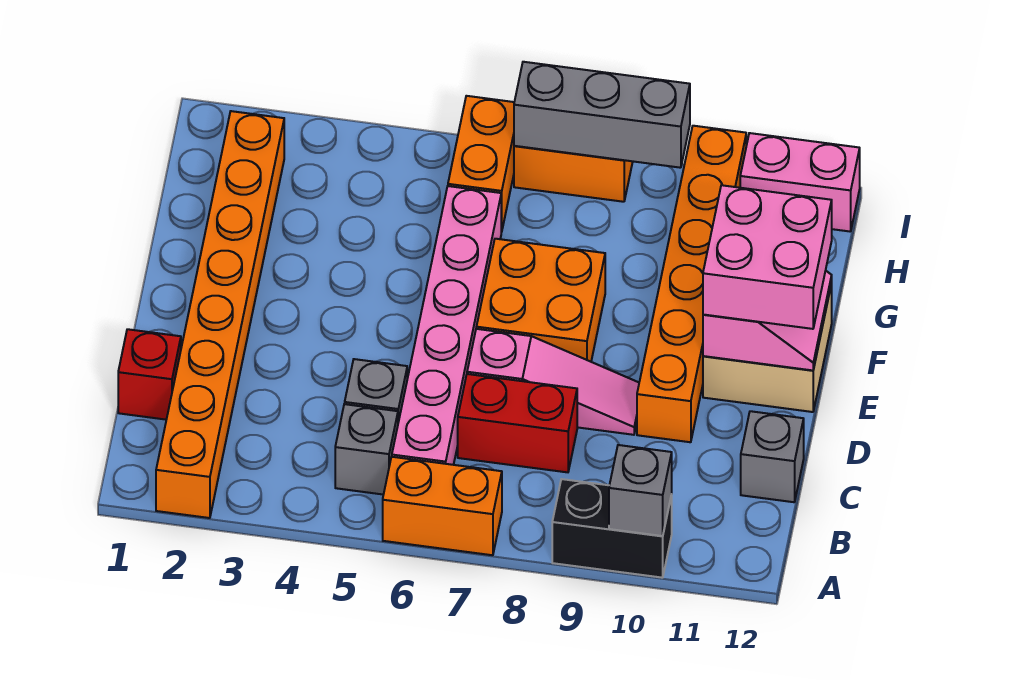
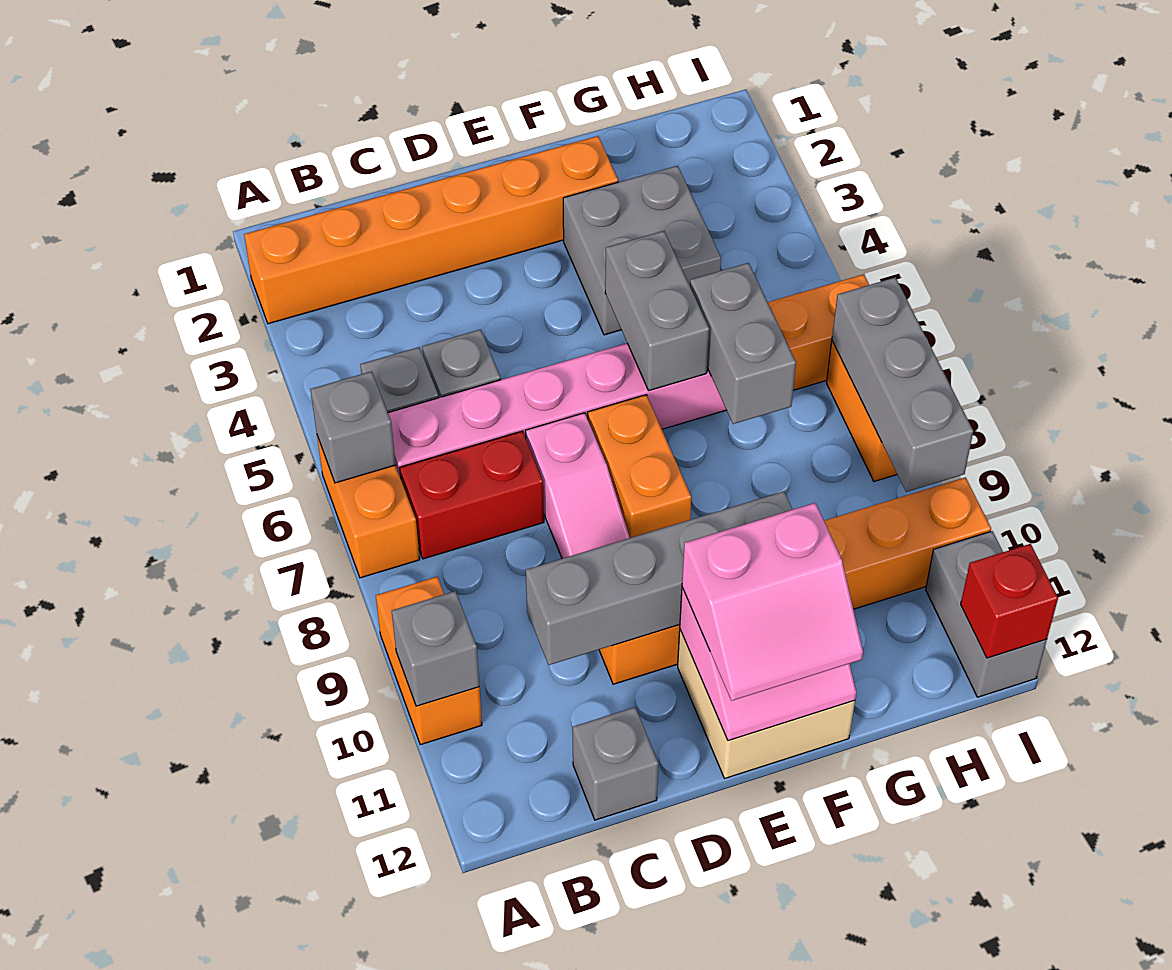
orange 1x8 brick [156,111,284,518] -> orange 1x6 brick [244,136,618,324]
none -> grey 1x1 brick [310,371,395,483]
black 1x2 brick [552,479,672,578] -> orange 1x2 brick [376,577,482,745]
red 1x1 brick [118,329,181,420] -> red 1x1 brick moved to [961,544,1058,658]
red 1x2 brick [458,374,577,472] -> red 1x2 brick turned to [400,431,544,559]
none -> grey 1x4 brick [526,491,793,665]
orange 2x2 brick [476,239,605,362] -> orange 1x2 brick [588,395,691,538]
pink 2x2 brick [703,185,832,329] -> pink 2x2 slope [682,503,863,701]
none -> grey 2x2 brick [563,166,721,335]
none -> grey 1x2 brick [605,231,709,391]
none -> grey 1x2 brick [690,263,796,424]
pink 1x2 brick [740,133,860,232] -> grey 1x2 brick [926,531,1047,697]

